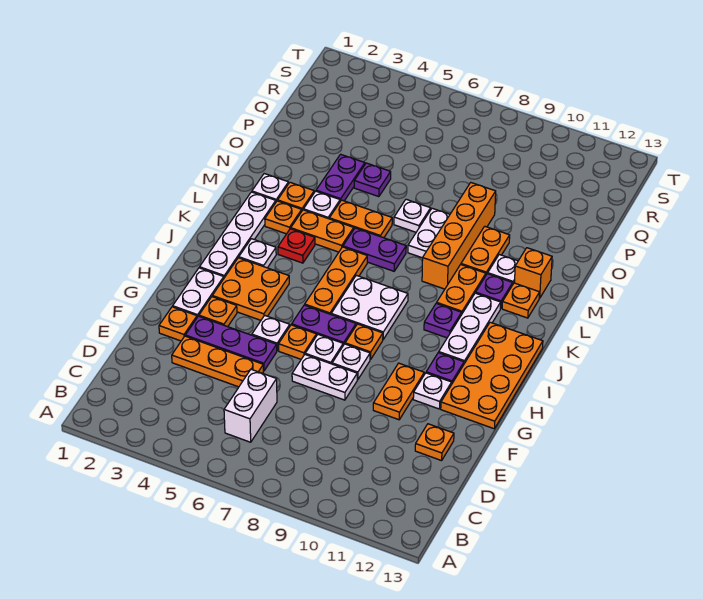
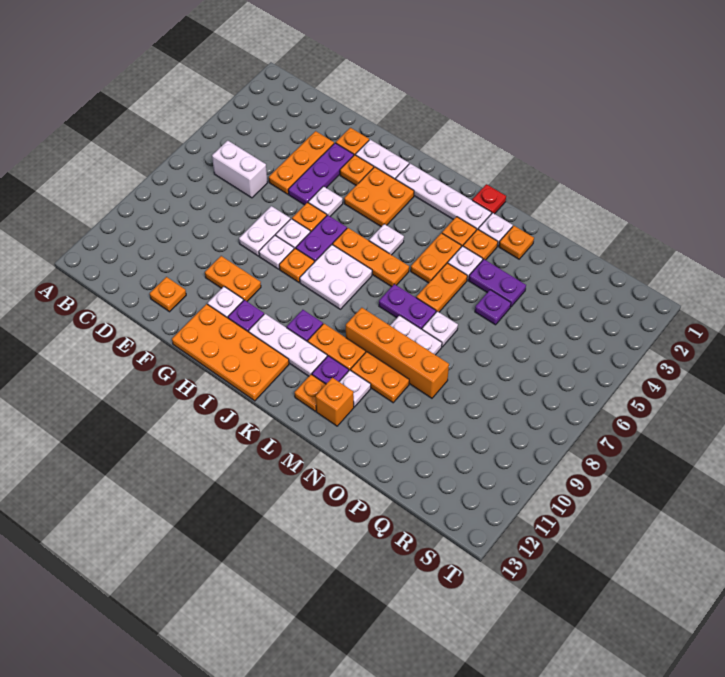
white 1x1 plate [239,239,276,268] -> white 1x1 plate moved to [369,224,404,255]
red 1x1 plate [278,229,315,263] -> red 1x1 plate moved to [472,184,506,214]
purple 1x2 plate [343,228,406,271] -> purple 1x2 plate turned to [379,284,436,329]
none -> orange 1x1 plate [499,226,534,259]

